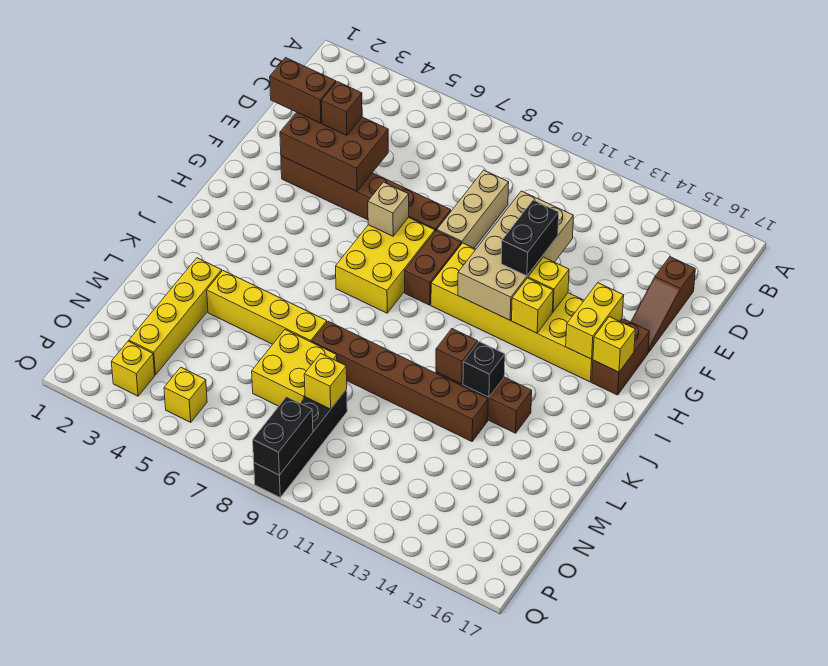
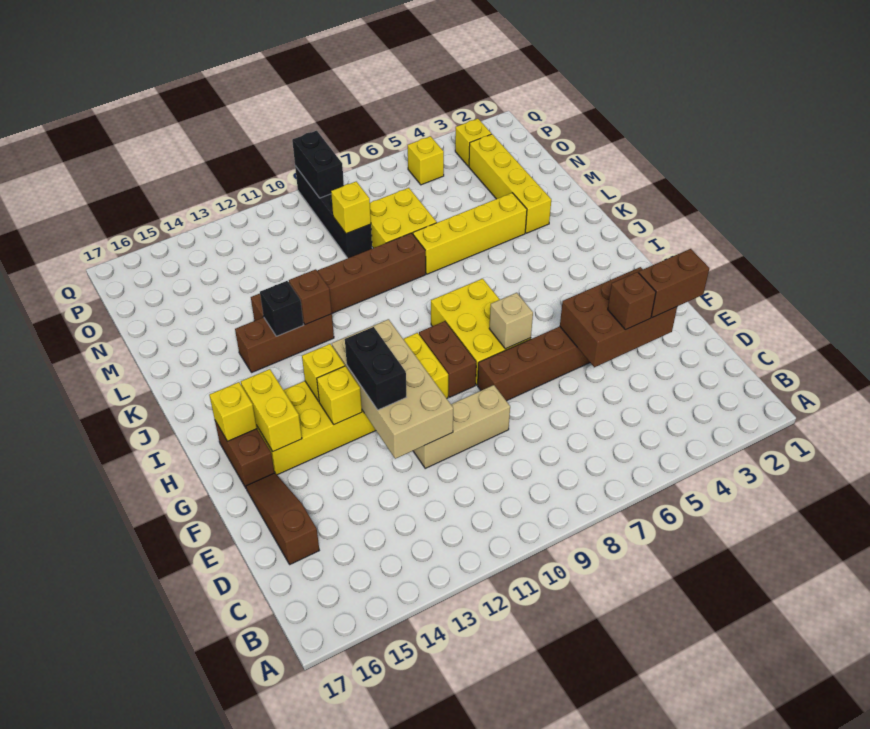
tan 1x3 brick [437,170,509,248] -> tan 1x3 brick turned to [413,385,510,468]

